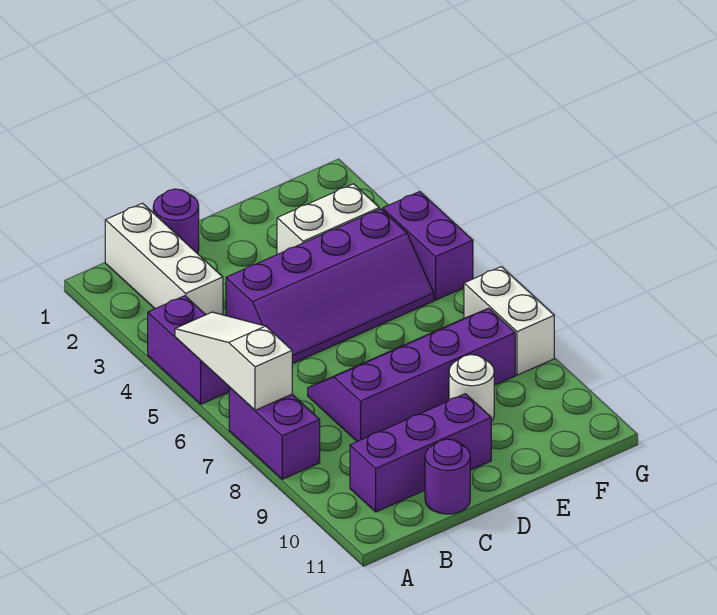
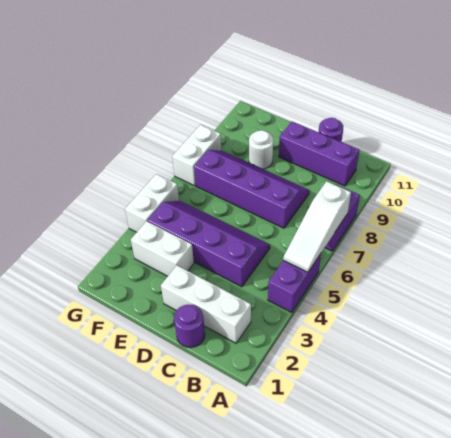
white 1x3 brick [105,203,223,315] -> white 1x3 brick turned to [161,265,251,343]
purple 2x4 slope [308,308,515,441] -> purple 2x4 slope turned to [194,150,310,228]
purple 1x2 brick [383,192,473,300] -> white 1x2 brick [125,174,179,232]

